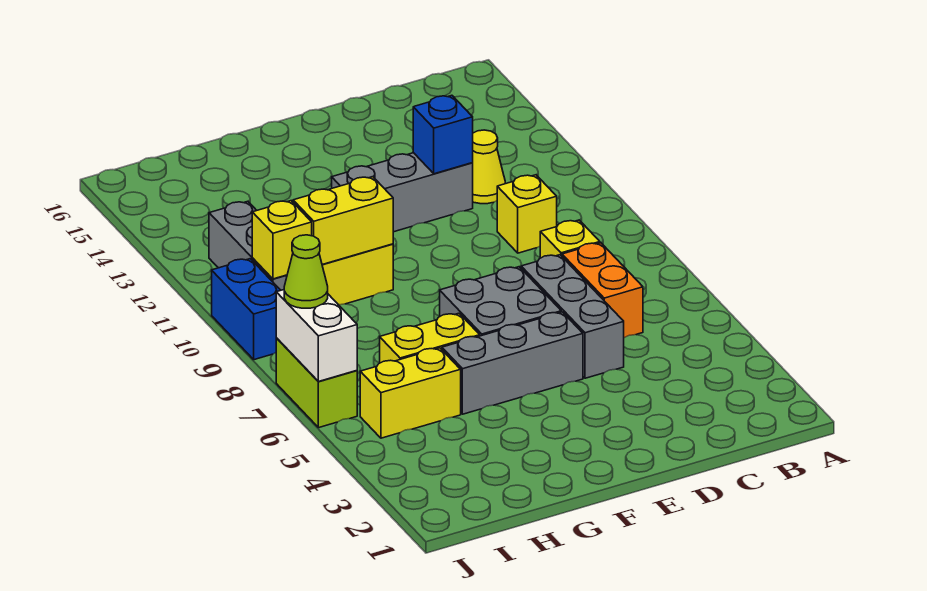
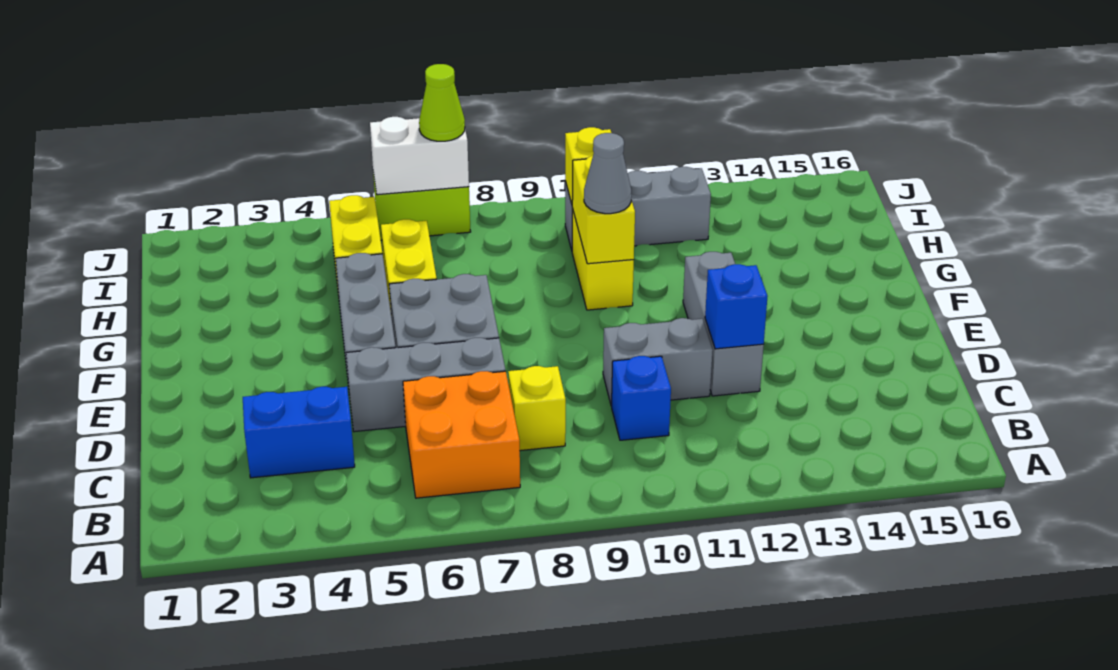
orange 1x2 brick [562,243,643,338] -> orange 2x2 brick [403,371,520,498]
yellow 1x1 brick [497,175,557,253] -> blue 1x1 brick [612,356,671,440]
yellow 1x1 cone [473,130,505,204] -> none
none -> grey 1x2 brick [603,318,713,406]
none -> grey 1x1 cone [584,133,631,214]
blue 1x2 brick [212,259,281,360] -> blue 1x2 brick moved to [243,387,355,478]

